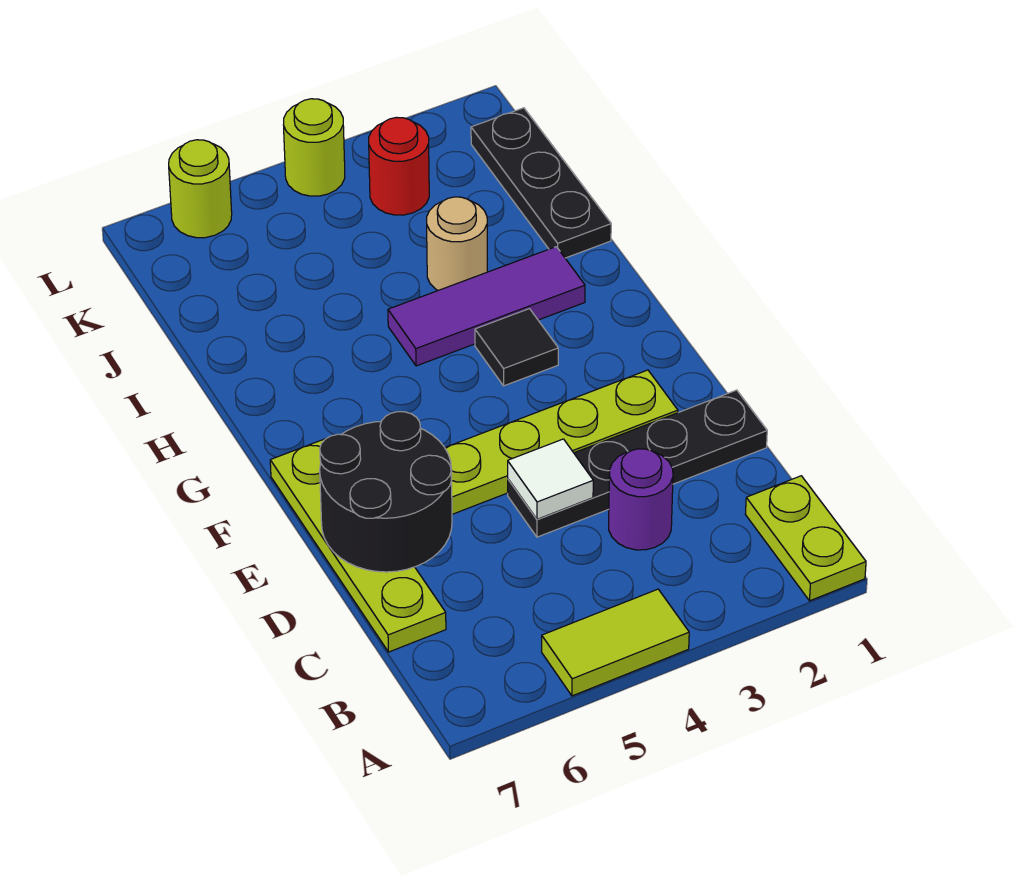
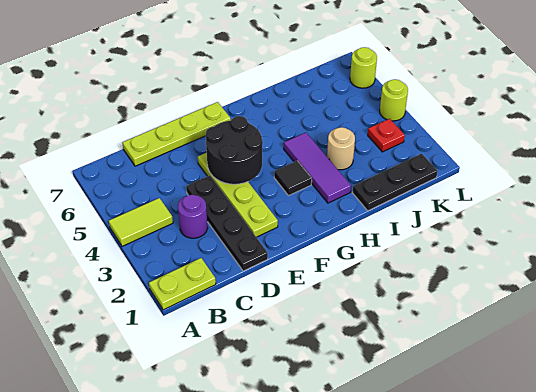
lime 1x2 tile [542,589,689,696] -> lime 1x2 tile turned to [109,198,173,246]
white 1x1 tile [508,439,593,519] -> none
black 2x2 round brick [320,412,452,572] -> black 2x2 round brick moved to [206,116,263,184]
red 1x1 round brick [369,117,429,215] -> red 1x1 plate [368,119,405,152]

